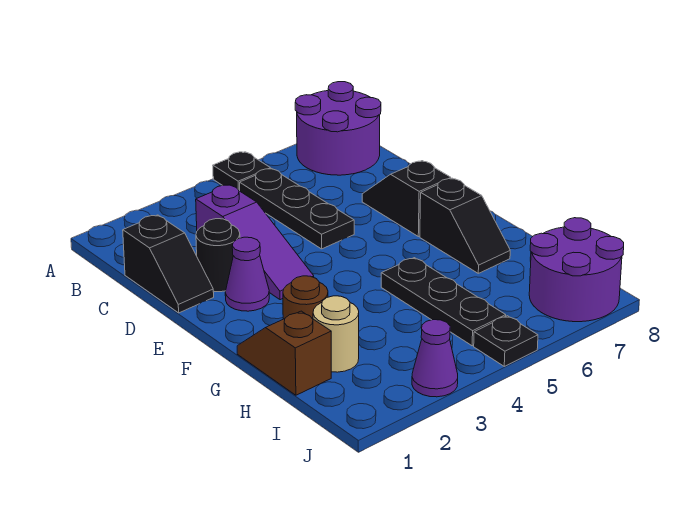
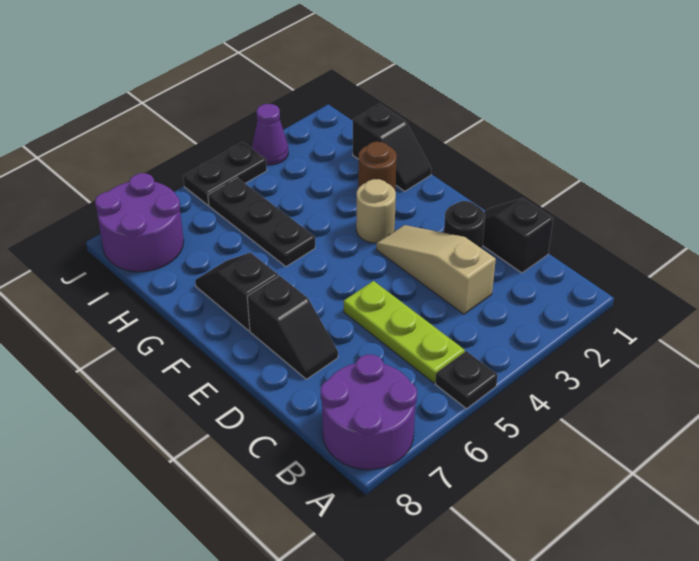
black 1x3 plate [240,169,354,249] -> lime 1x3 plate [344,281,465,383]
purple 1x3 slope [196,185,314,300] -> tan 1x3 slope [376,225,496,314]
purple 1x1 cone [225,237,269,311] -> none
brown 1x2 slope [237,311,331,395] -> black 1x2 slope [353,104,431,191]
tan 1x1 round brick [313,296,359,372] -> tan 1x1 round brick moved to [356,179,396,243]
black 1x1 plate [474,316,538,366] -> black 1x2 plate [183,142,267,205]

